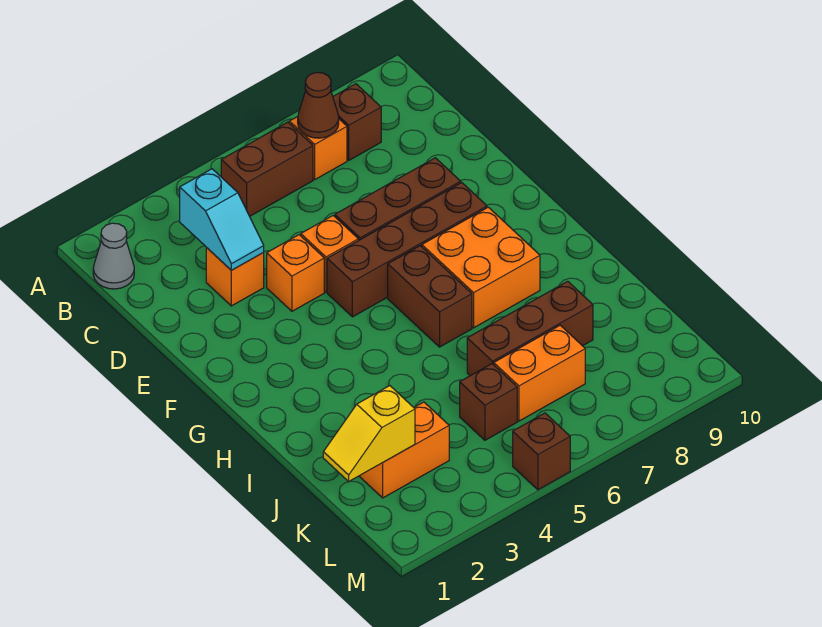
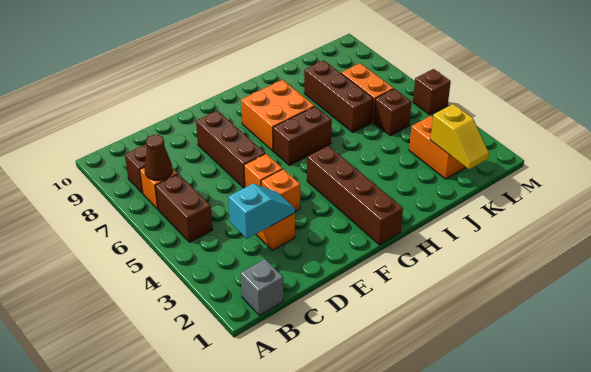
grey 1x1 cone [93,223,134,289] -> grey 1x1 brick [241,259,283,315]
brown 1x4 brick [327,183,487,317] -> brown 1x4 brick moved to [307,146,403,245]

